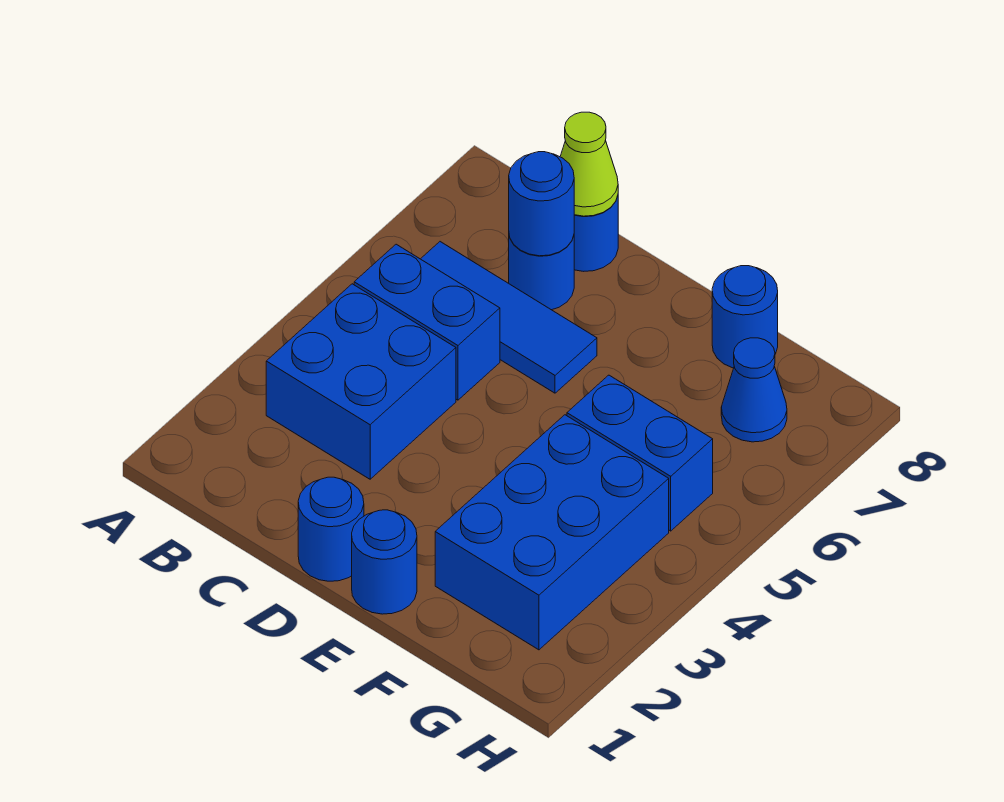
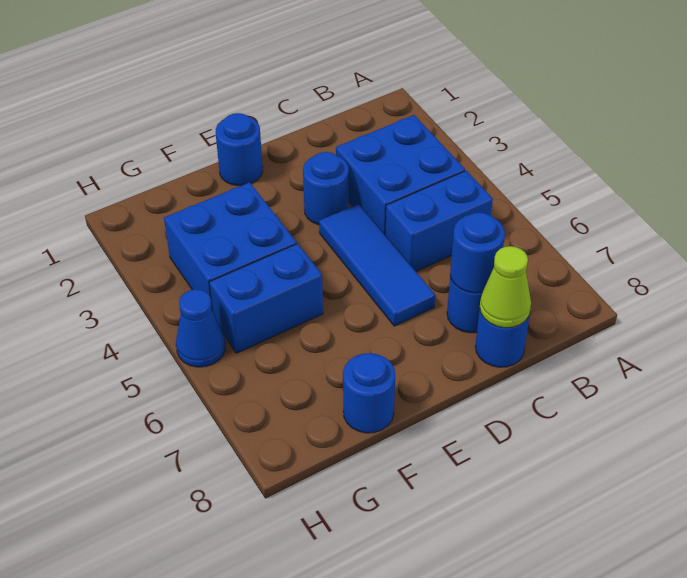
blue 1x3 tile [421,242,597,393] -> blue 1x3 tile turned to [319,204,435,326]
blue 1x1 round brick [298,477,364,581] -> blue 1x1 round brick moved to [303,152,349,225]
blue 2x3 brick [435,415,669,650] -> blue 2x2 brick [164,182,297,311]
blue 1x1 cone [721,338,787,442] -> blue 1x1 cone moved to [176,289,225,367]

